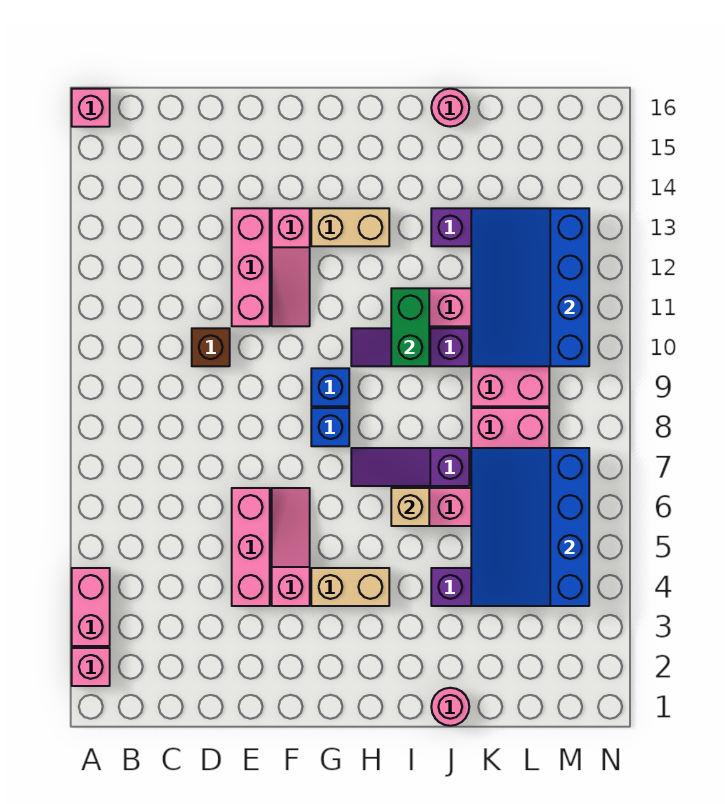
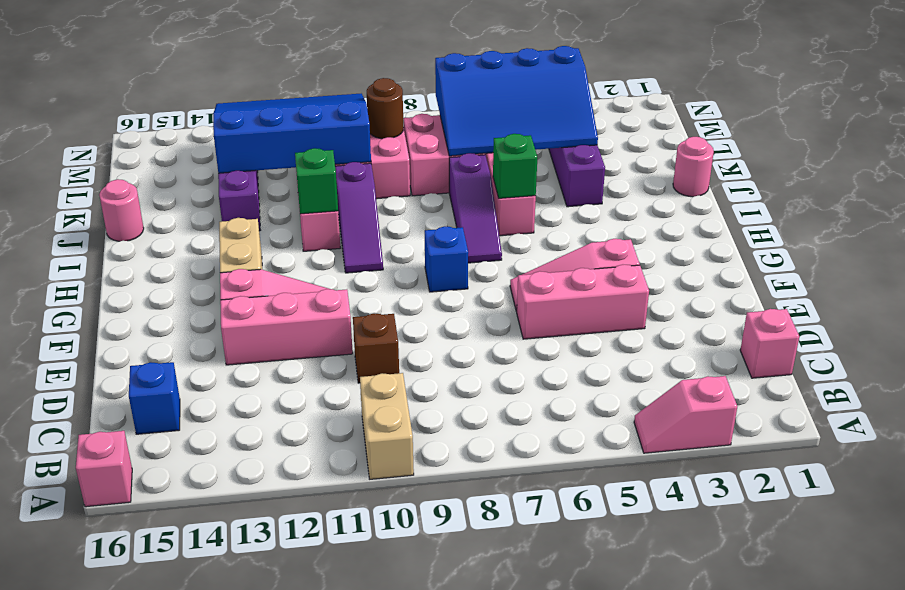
pink 1x1 brick [72,648,110,686] -> pink 1x1 brick moved to [740,309,799,378]
pink 1x2 brick [72,568,110,646] -> pink 1x2 slope [634,376,737,453]
tan 1x2 brick [311,568,389,606] -> tan 1x2 brick moved to [360,373,414,479]
blue 1x1 brick [311,368,349,406] -> blue 1x1 brick moved to [129,362,180,434]
tan 1x1 brick [391,488,429,526] -> green 1x1 brick [493,134,537,198]
green 1x2 brick [391,288,429,366] -> green 1x1 brick [295,148,338,214]
blue 3x4 slope [471,208,589,366] -> blue 3x4 slope turned to [213,94,371,173]
none -> brown 1x1 round brick [367,78,404,139]

